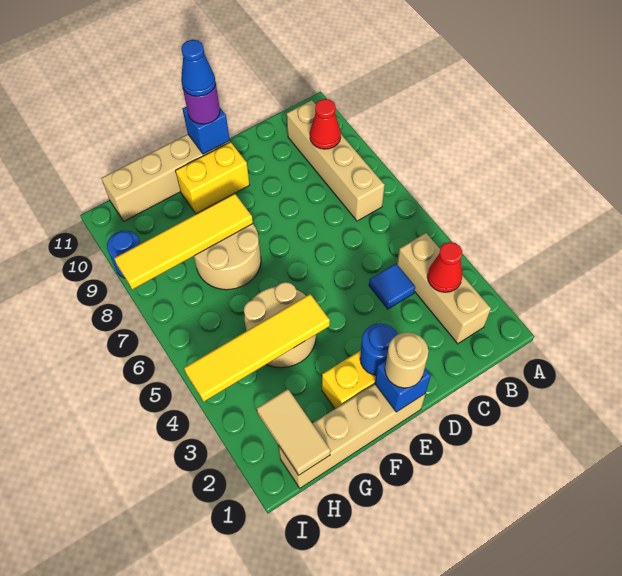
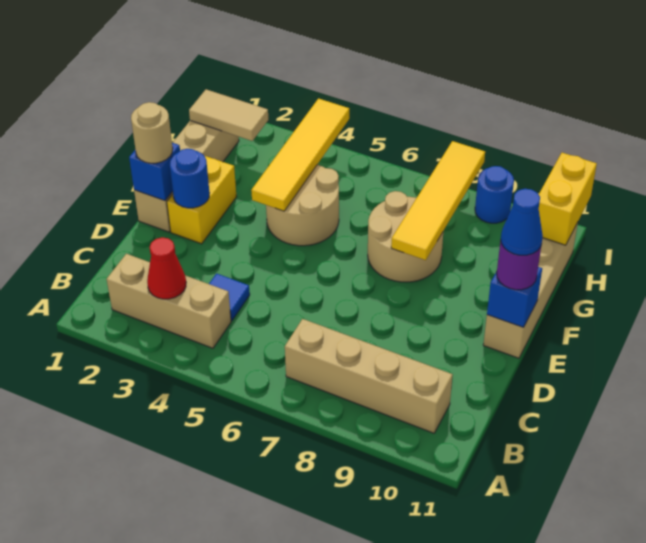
red 1x1 cone [310,99,341,149] -> none
yellow 1x2 brick [175,142,250,214] -> yellow 1x2 brick moved to [539,153,597,245]

